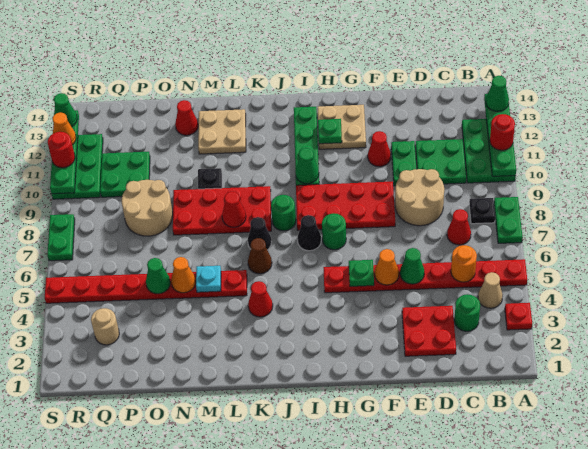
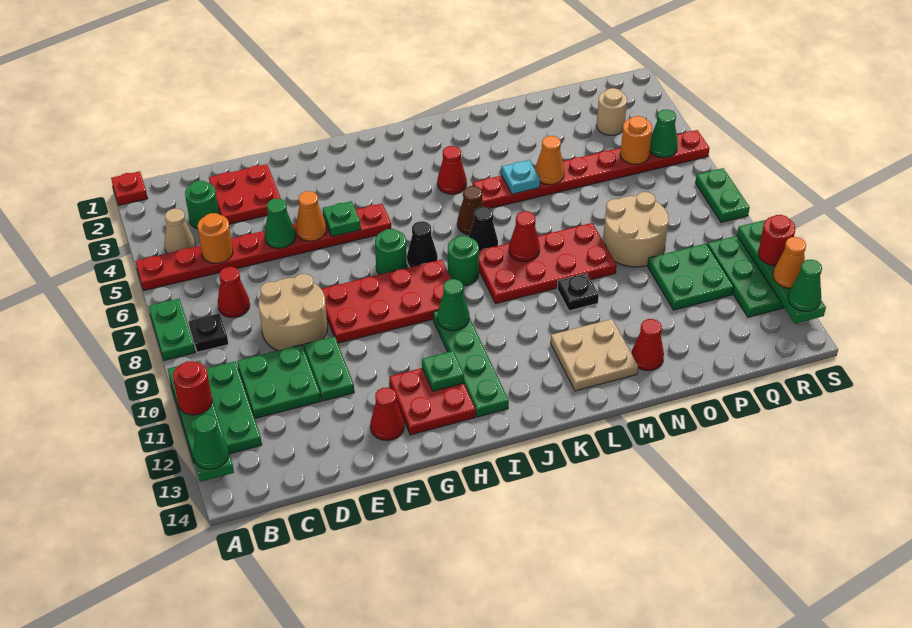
red 1x1 plate [505,303,532,330] -> red 1x1 plate moved to [111,171,148,205]
red 1x1 cone [368,131,391,167] -> red 1x1 cone moved to [370,388,404,441]
tan 2x2 plate [318,105,366,149] -> red 2x2 plate [389,368,476,435]
green 1x1 cone [146,258,170,294] -> green 1x1 cone moved to [650,110,678,158]
none -> orange 1x1 round brick [620,116,652,164]

